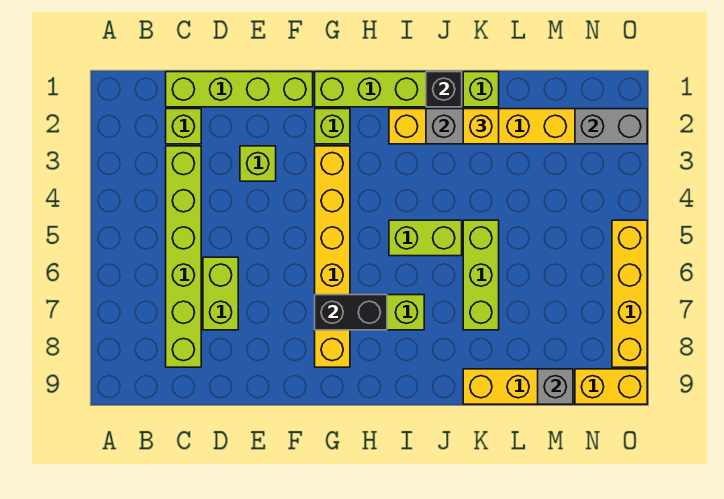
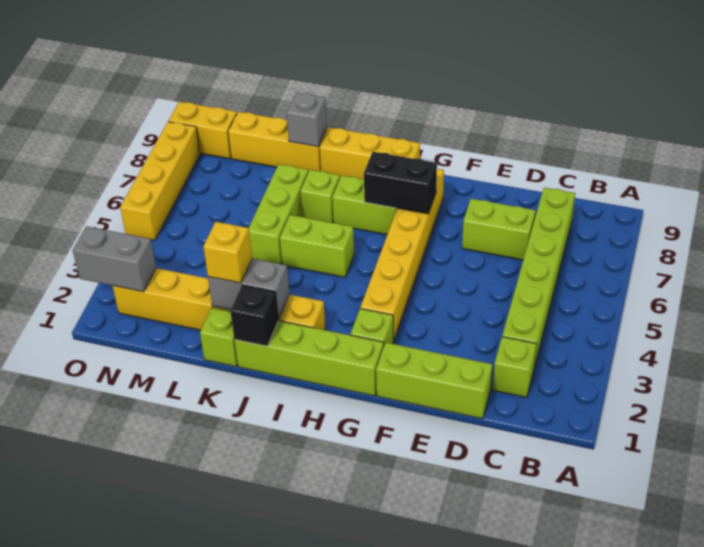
lime 1x4 brick [166,72,313,107] -> lime 1x3 brick [376,343,492,419]
lime 1x2 brick [203,257,238,330] -> lime 1x2 brick turned to [462,199,536,260]
lime 1x1 brick [240,146,276,181] -> lime 1x1 brick moved to [300,170,340,223]
none -> yellow 1x3 brick [320,127,420,179]
grey 1x1 brick [538,369,573,404] -> grey 1x1 brick moved to [287,93,327,147]

